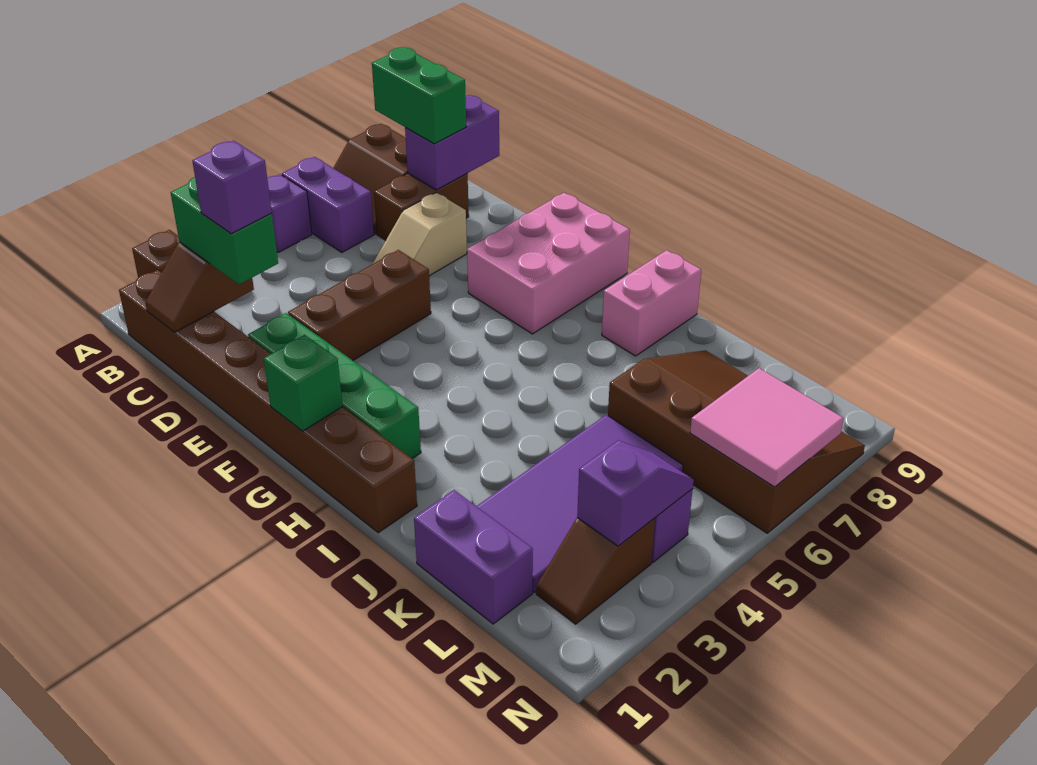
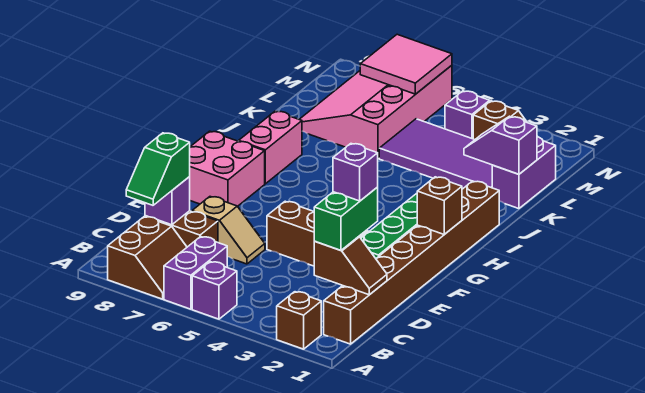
green 1x2 brick [372,47,466,144] -> green 1x2 slope [126,133,190,205]
purple 1x2 brick [405,95,499,190] -> purple 1x1 brick [145,177,190,225]
pink 2x3 brick [467,193,630,334] -> pink 2x2 brick [189,131,265,206]
green 1x1 brick [264,335,343,431] -> brown 1x1 brick [417,177,462,234]
pink 1x2 brick [602,250,701,356] -> pink 1x2 brick turned to [239,111,302,184]
brown 3x4 slope [608,350,865,533] -> pink 3x4 slope [299,65,452,158]
purple 1x2 slope [577,440,694,546] -> purple 1x2 slope moved to [464,116,537,174]

